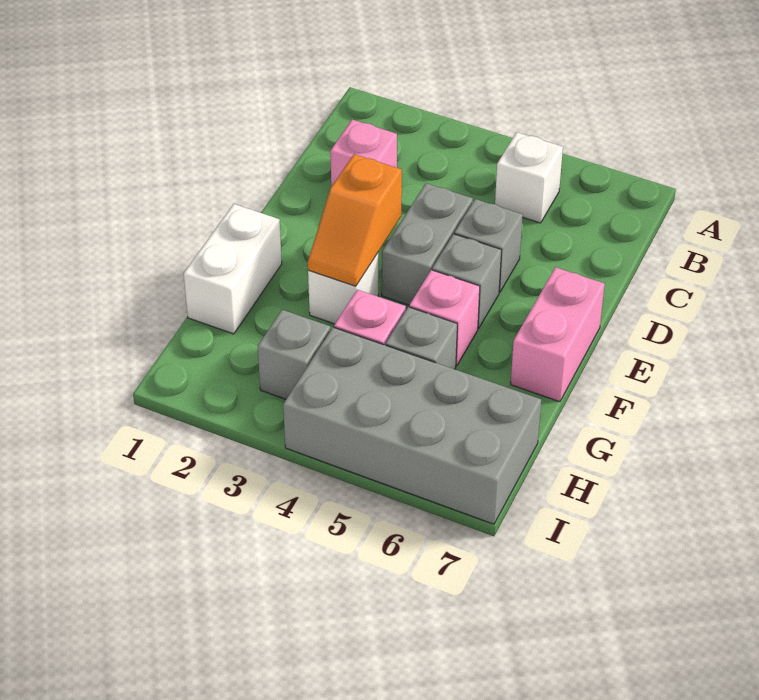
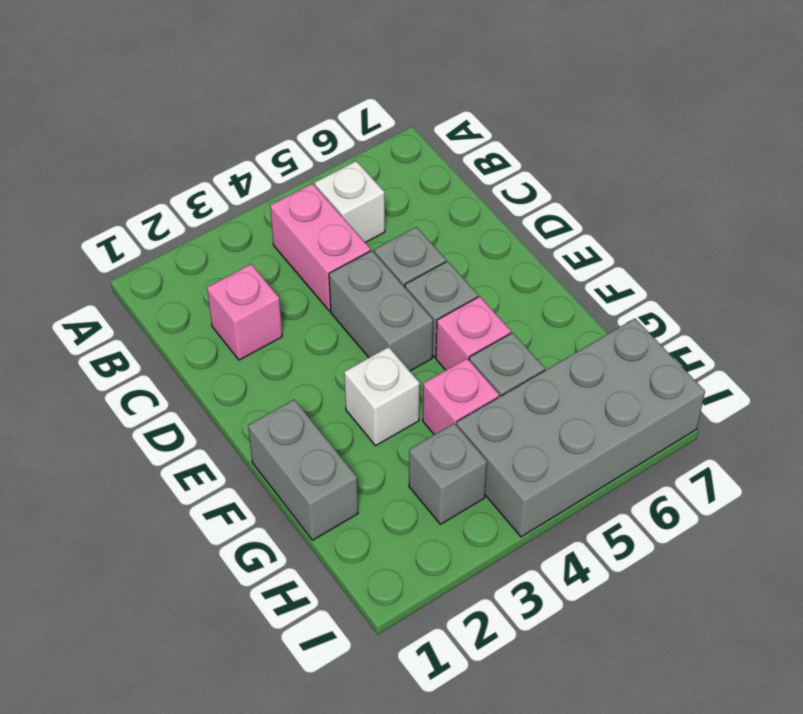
orange 1x2 slope [308,154,402,286] -> none
pink 1x2 brick [511,267,605,402] -> pink 1x2 brick moved to [270,184,371,311]
white 1x2 brick [184,204,282,334] -> grey 1x2 brick [248,400,358,540]

